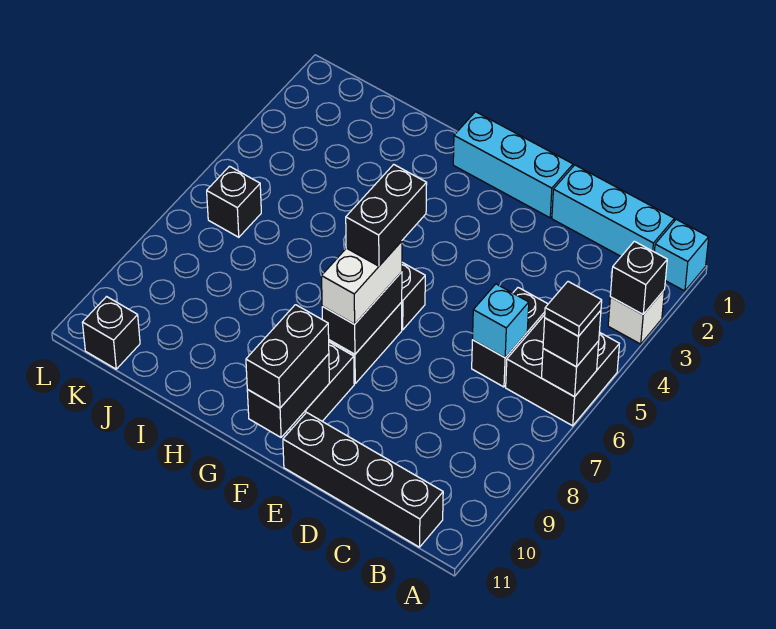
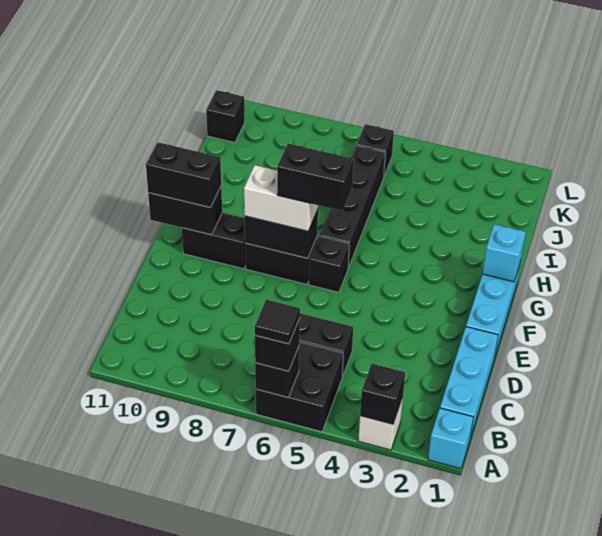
black 1x4 brick [283,413,443,547] -> black 1x4 brick moved to [319,146,385,268]
cyan 1x1 brick [473,284,529,358] -> cyan 1x1 brick moved to [483,224,526,282]

